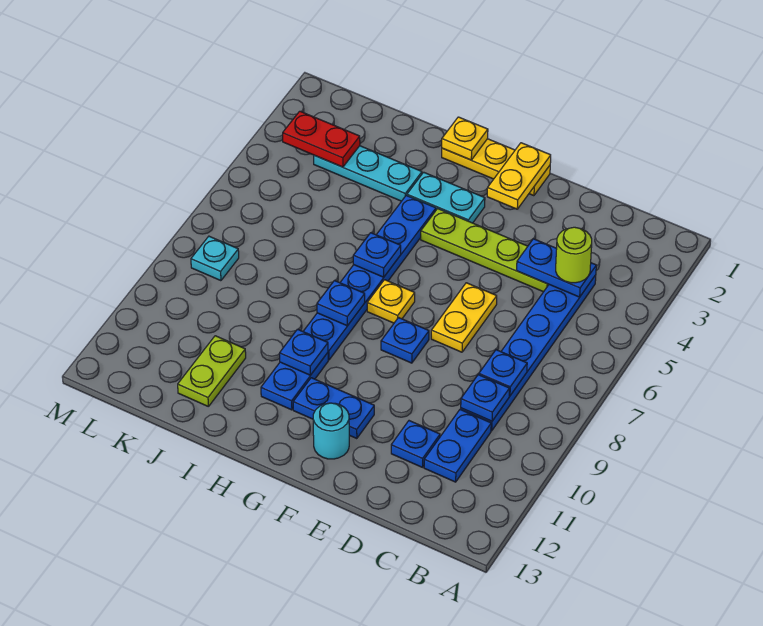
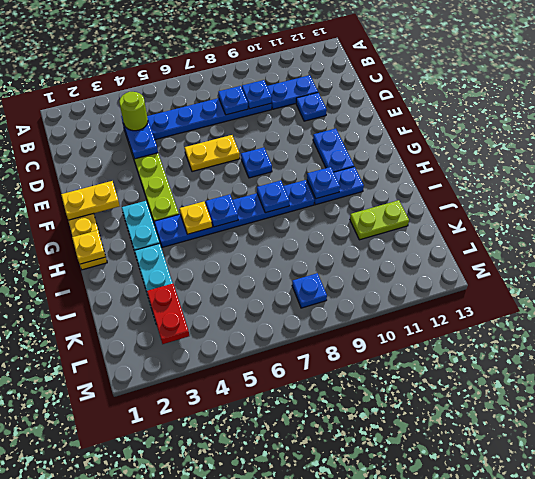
cyan 1x1 round brick [313,403,349,459] -> none
yellow 1x1 plate [367,280,415,323] -> yellow 1x1 plate moved to [180,202,212,234]
cyan 1x1 plate [191,236,239,281] -> blue 1x1 plate [292,273,327,308]

